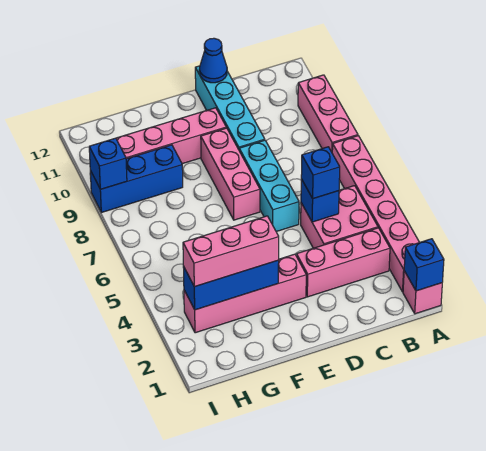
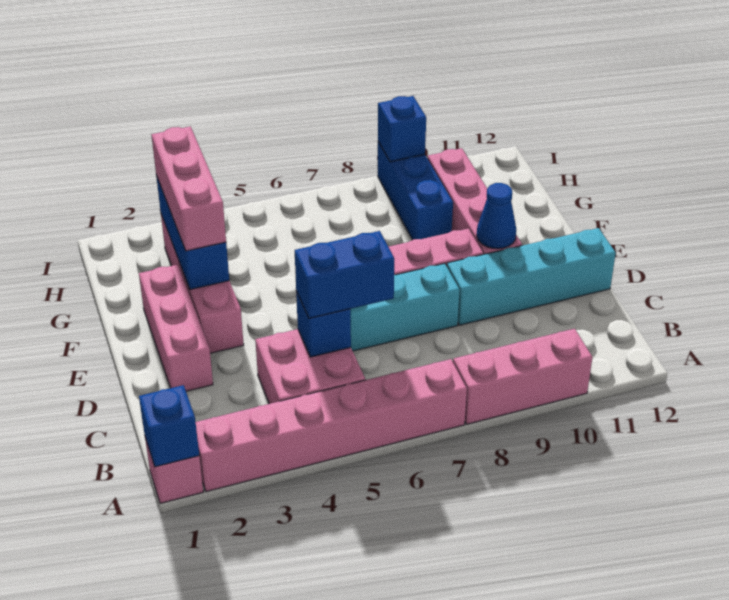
pink 1x3 brick [297,228,390,297] -> pink 1x3 brick moved to [139,265,213,391]
blue 1x1 brick [301,147,340,199] -> blue 1x2 brick [295,231,394,318]
blue 1x1 cone [199,38,227,83] -> blue 1x1 cone moved to [477,183,516,249]

